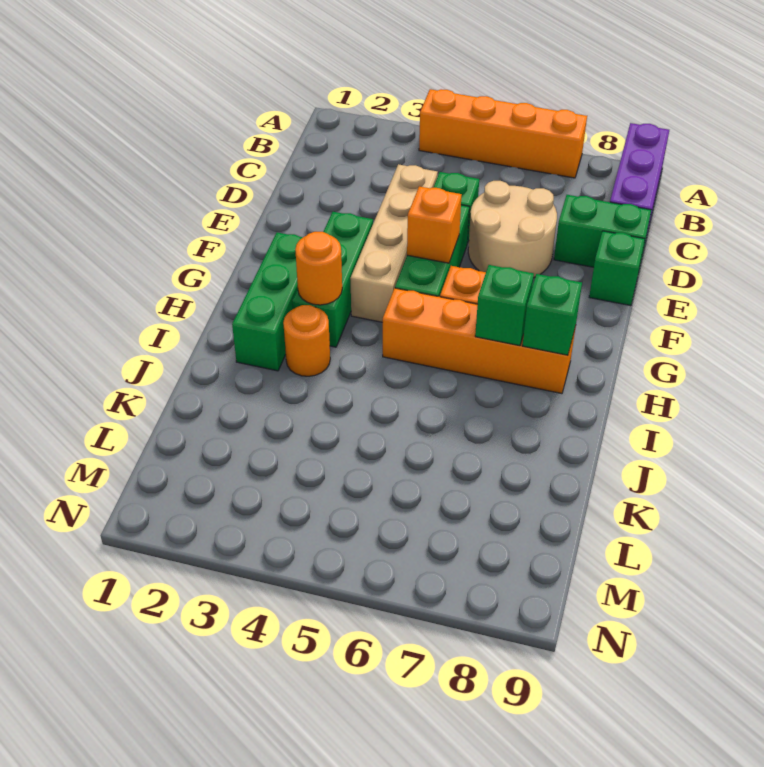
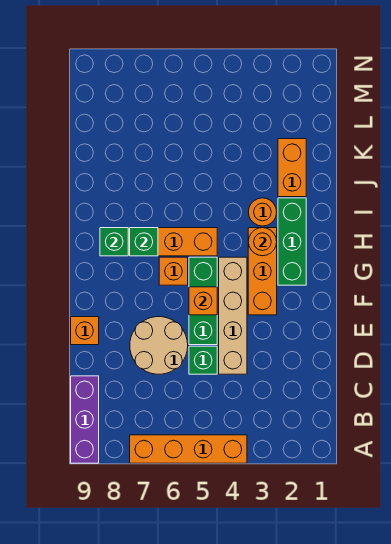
green 1x2 brick [554,195,651,267] -> none
green 1x1 brick [589,231,645,306] -> orange 1x1 brick [71,317,99,345]
green 1x3 brick [292,212,373,347] -> orange 1x3 brick [248,228,277,315]
none -> orange 1x2 brick [278,139,306,197]

